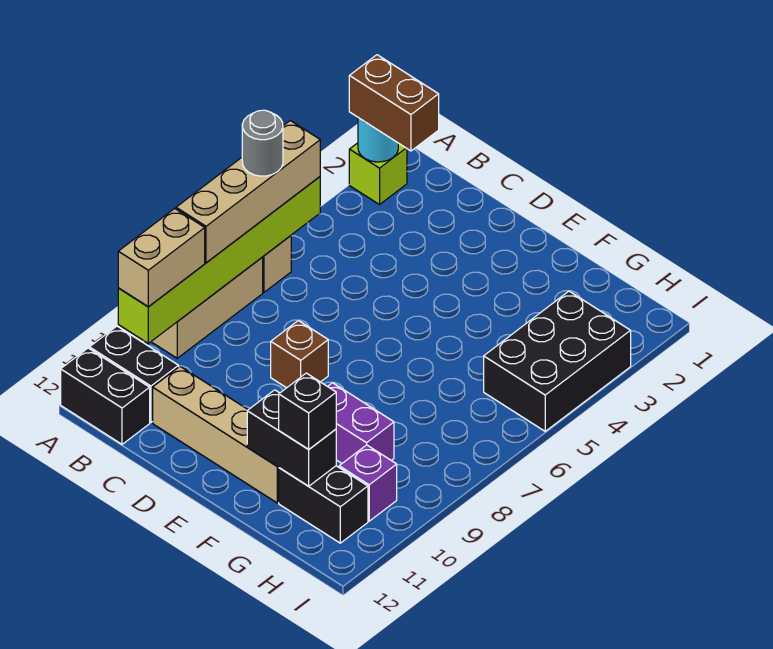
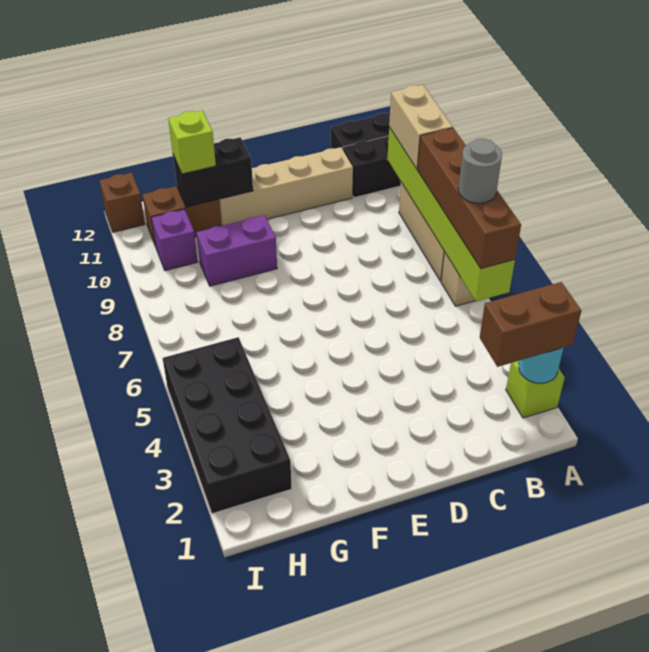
tan 1x4 brick [176,121,320,263] -> brown 1x4 brick [417,128,521,269]
brown 1x1 brick [271,321,328,388] -> brown 1x1 brick moved to [99,173,145,232]
black 1x2 brick [279,466,368,543] -> brown 1x2 brick [142,186,221,246]
black 1x1 brick [279,373,336,449] -> lime 1x1 brick [168,110,216,174]
black 2x3 brick [484,291,631,431] -> black 2x4 brick [163,337,292,514]

